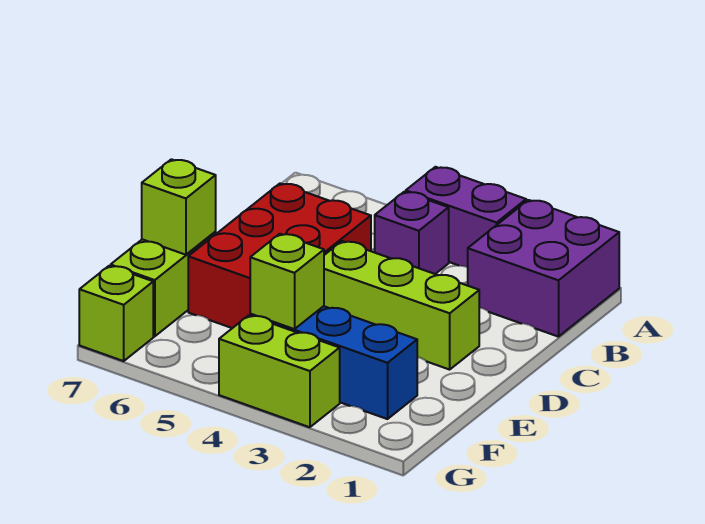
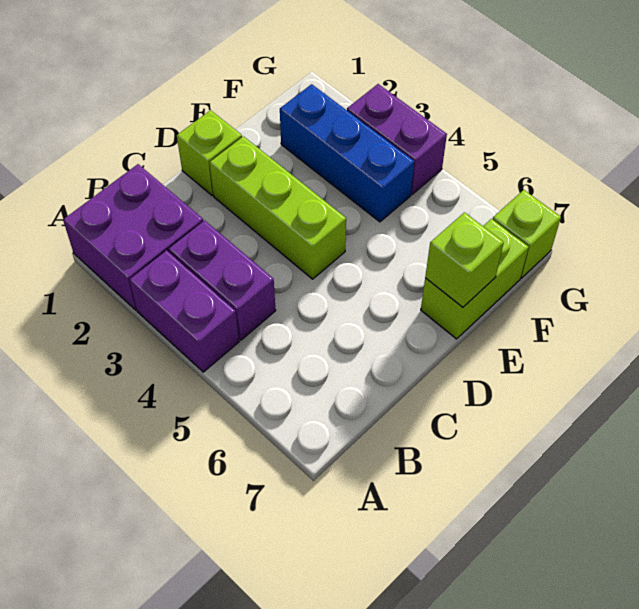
purple 1x1 brick [375,192,449,274] -> purple 1x2 brick [169,220,276,340]
red 2x3 brick [188,183,371,328] -> none
lime 1x1 brick [250,234,324,329] -> lime 1x1 brick moved to [177,110,242,195]
lime 1x2 brick [219,315,340,427] -> purple 1x2 brick [347,84,447,194]

